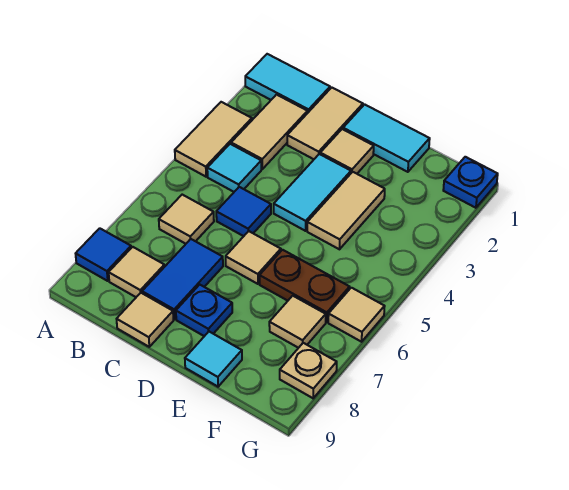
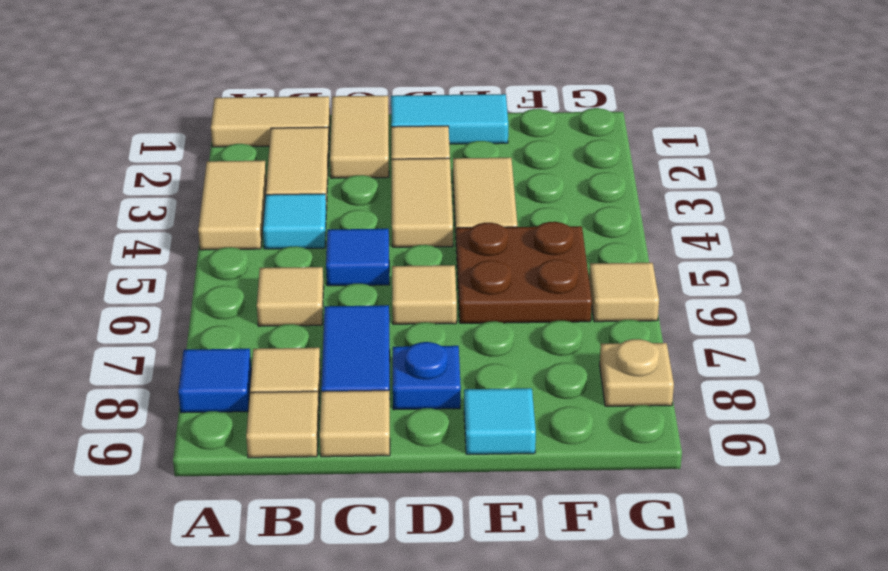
cyan 1x2 tile [245,54,330,112] -> tan 1x2 tile [211,96,330,147]
cyan 1x2 tile [274,154,351,231] -> tan 1x2 tile [391,158,453,247]
brown 1x2 plate [260,250,350,322] -> brown 2x2 plate [456,222,592,323]
tan 1x1 tile [269,296,326,348] -> tan 1x1 tile moved to [246,391,319,458]
blue 1x1 plate [443,157,498,208] -> none

